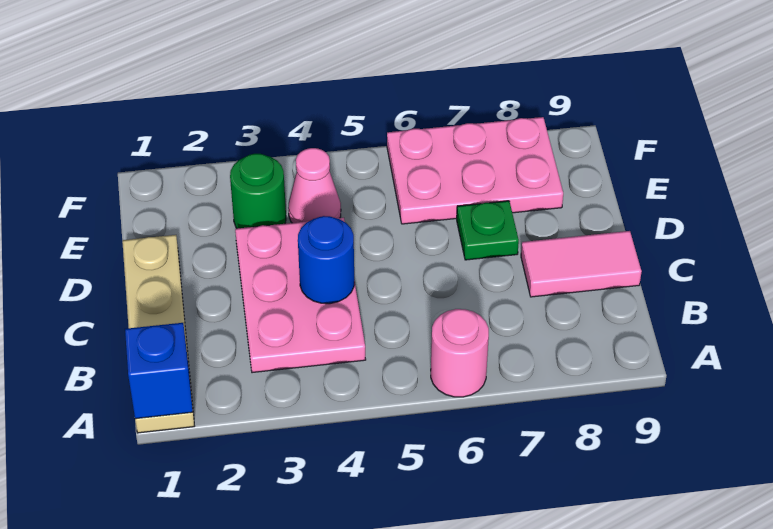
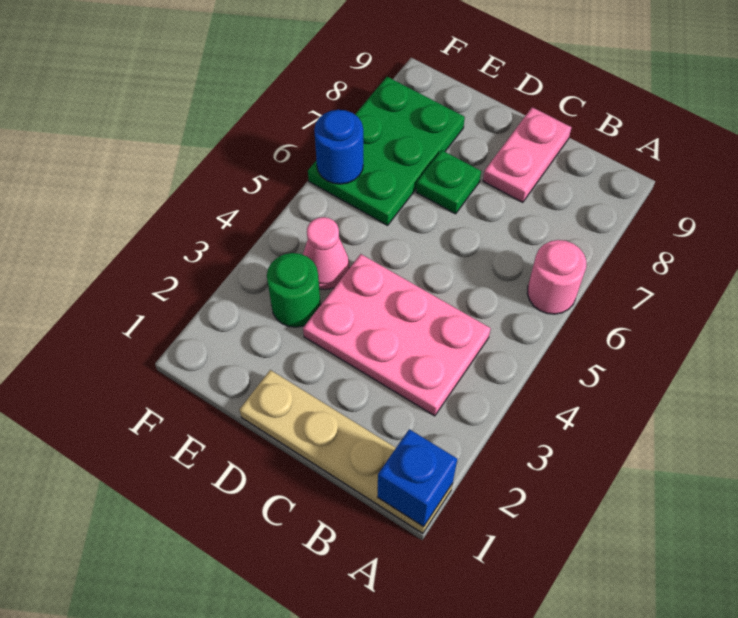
blue 1x1 round brick [298,216,354,304] -> blue 1x1 round brick moved to [314,110,363,184]
pink 1x2 tile [521,231,642,297] -> pink 1x2 plate [483,107,572,202]
pink 2x3 plate [387,117,563,224] -> green 2x3 plate [308,77,465,225]

